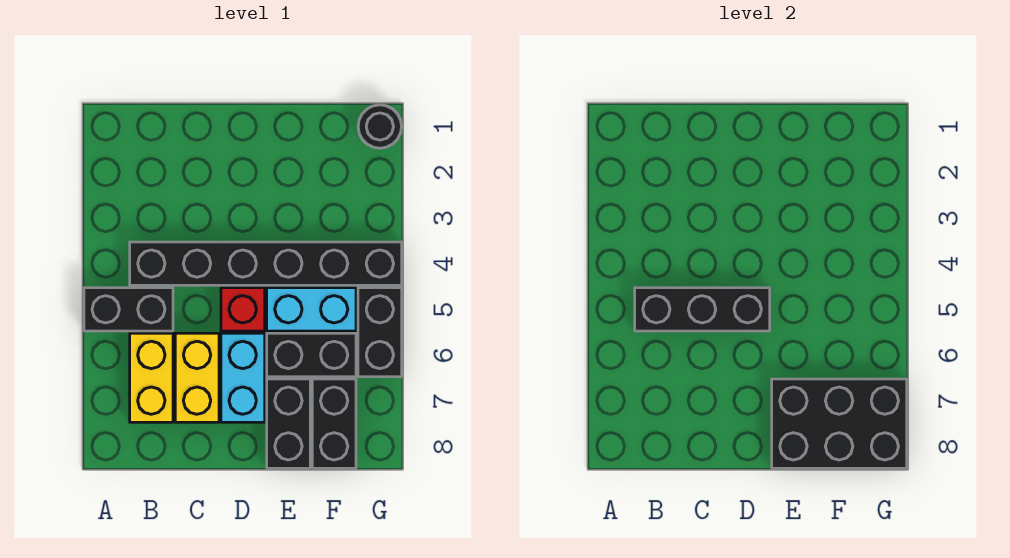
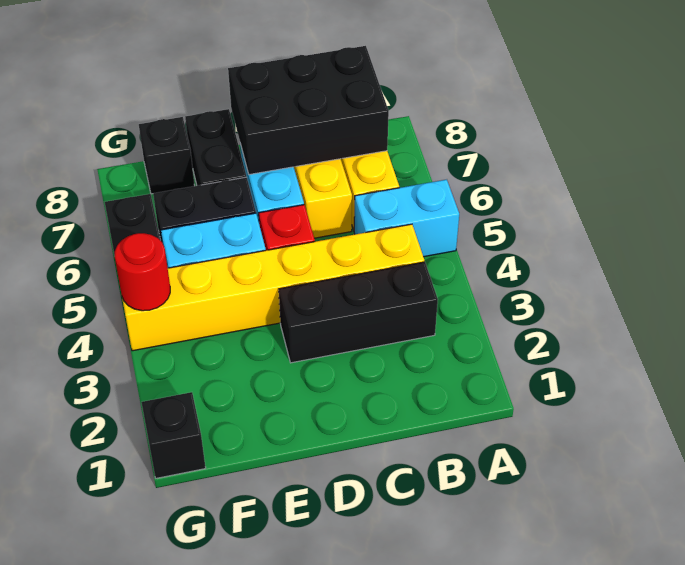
black 1x2 brick [84,288,173,331] -> cyan 1x2 brick [354,180,459,257]
black 1x6 brick [130,242,402,285] -> yellow 1x6 brick [122,224,424,351]
black 1x3 brick [635,288,770,331] -> black 1x3 brick moved to [279,262,438,363]
black 2x3 brick [772,379,907,468] -> black 2x3 brick moved to [228,46,389,175]
black 1x2 brick [312,379,356,468] -> black 1x1 brick [139,117,195,194]
black 1x1 round brick [358,105,402,148] -> black 1x1 brick [141,392,206,478]
none -> red 1x1 round brick [115,233,170,311]

